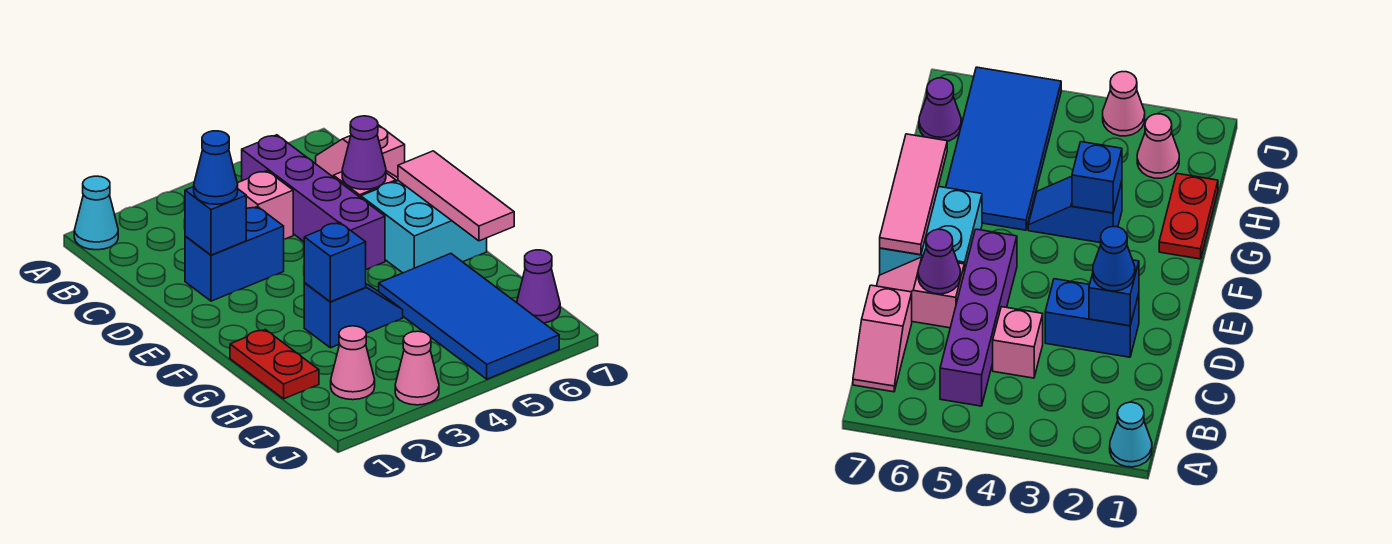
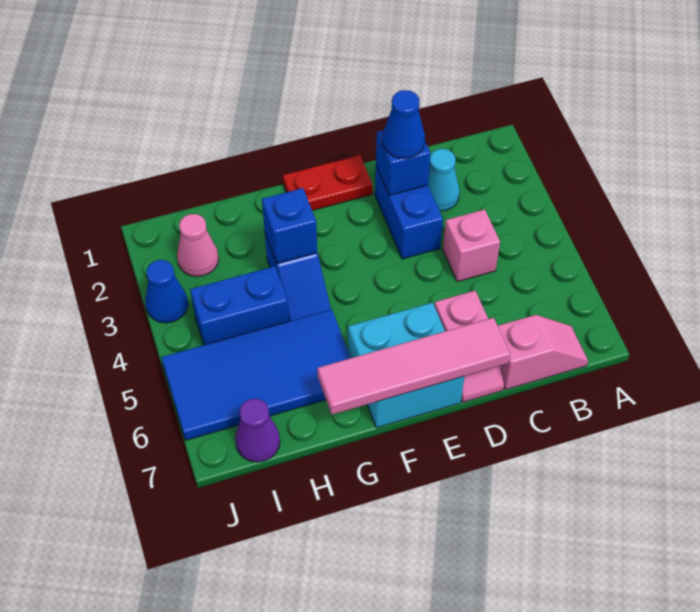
cyan 1x1 cone [74,176,118,250] -> cyan 1x1 cone moved to [428,149,460,211]
purple 1x4 brick [242,135,385,269] -> none
purple 1x1 cone [342,116,386,190] -> none
pink 1x3 tile [398,151,514,241] -> pink 1x4 tile [317,318,510,415]
red 1x2 plate [230,330,319,399] -> red 1x2 plate moved to [283,155,373,210]
none -> blue 1x2 brick [190,266,289,345]
pink 1x1 cone [395,331,439,405] -> blue 1x1 cone [145,260,188,323]

